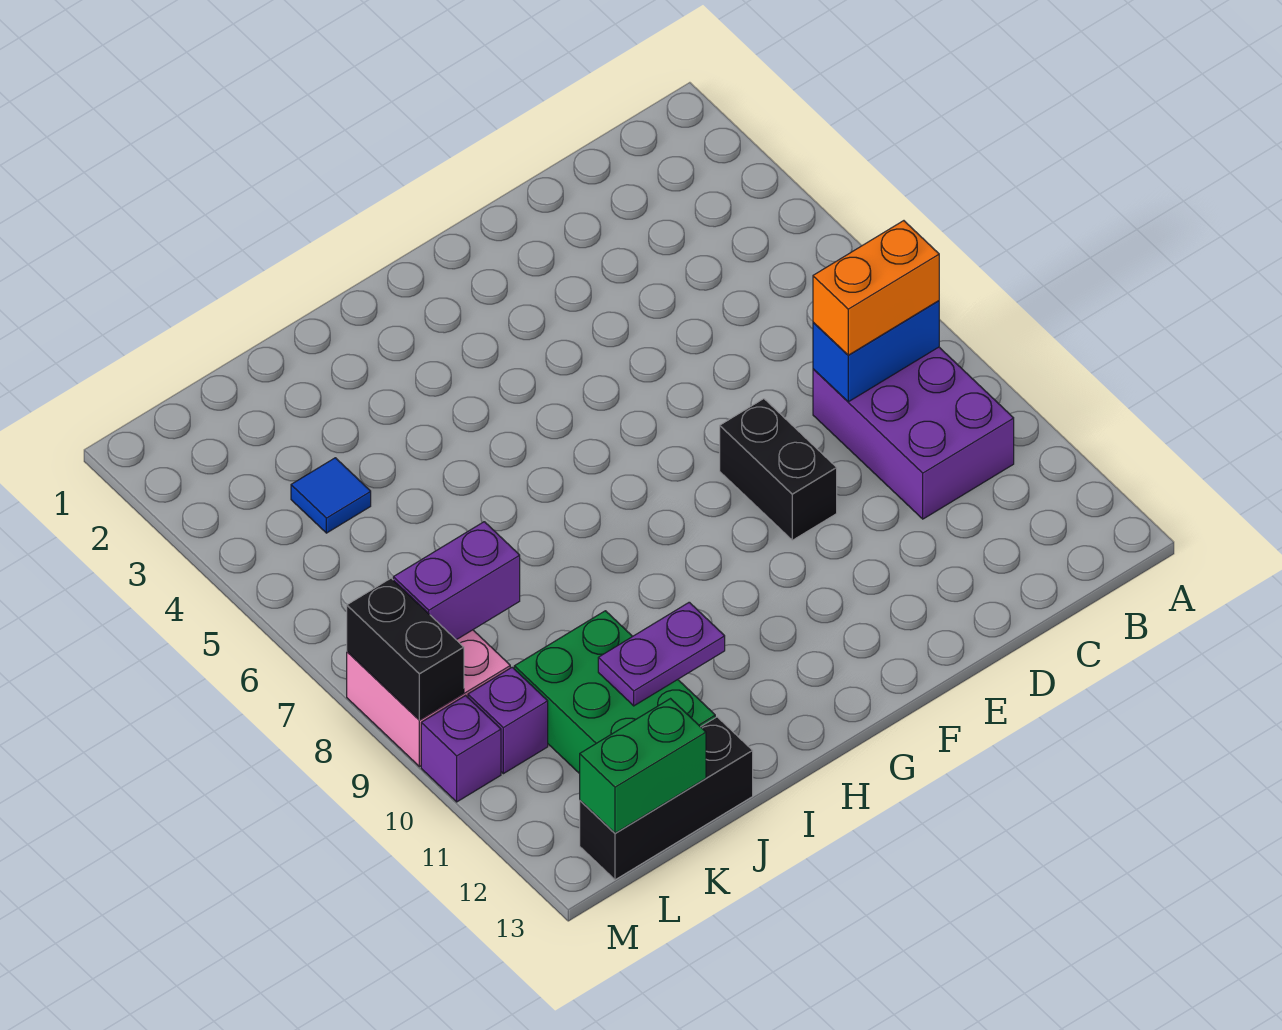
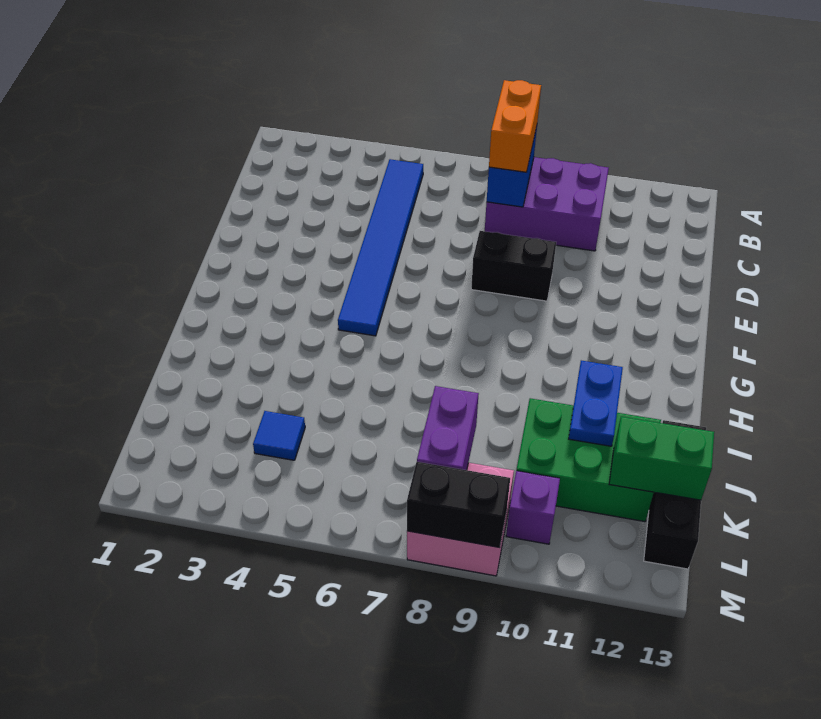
none -> blue 1x6 tile [338,159,423,336]
purple 1x2 plate [598,602,725,706] -> blue 1x2 plate [569,361,623,446]
green 1x2 brick [580,699,706,833] -> green 1x2 brick turned to [609,417,714,500]
purple 1x1 brick [421,696,501,802] -> none

